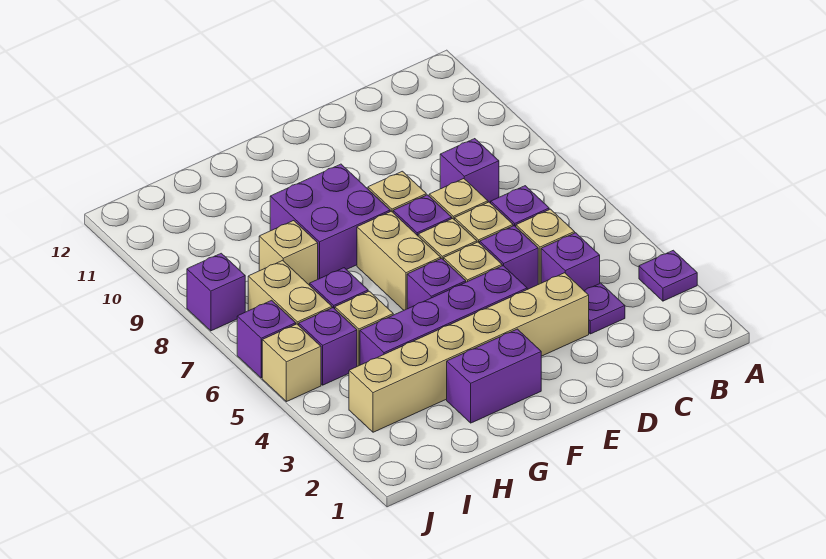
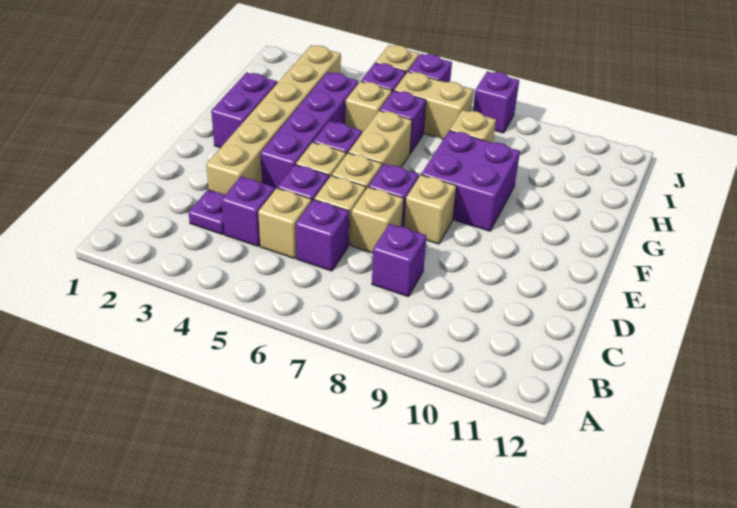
purple 1x1 plate [639,250,697,301] -> none
tan 1x2 brick [357,211,441,310] -> tan 1x2 brick turned to [349,110,412,167]

